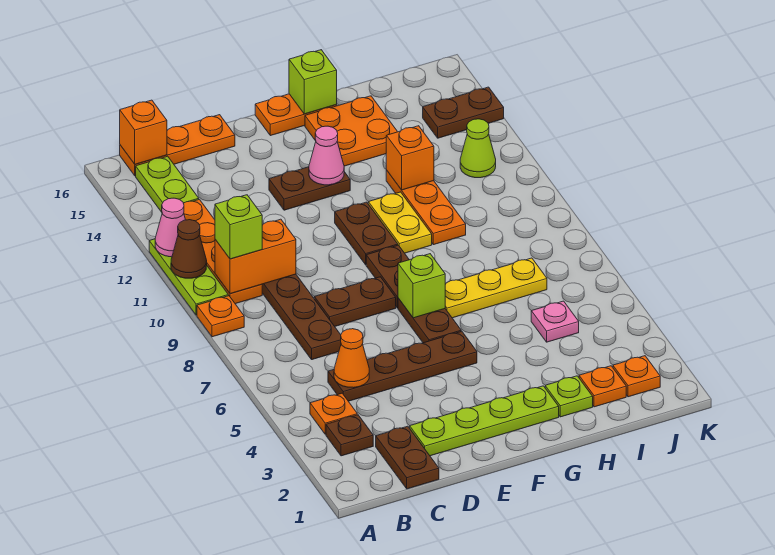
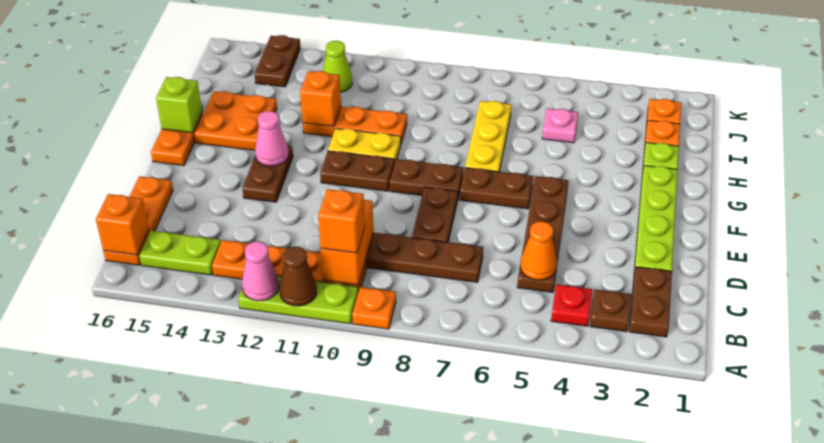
orange 1x1 plate [310,393,357,434] -> red 1x1 plate [551,284,593,326]
lime 1x1 brick [215,195,262,259] -> orange 1x1 brick [318,189,365,253]
brown 1x2 plate [376,426,439,489] -> brown 1x2 plate turned to [629,267,672,337]
lime 1x1 brick [398,254,445,318] -> none

